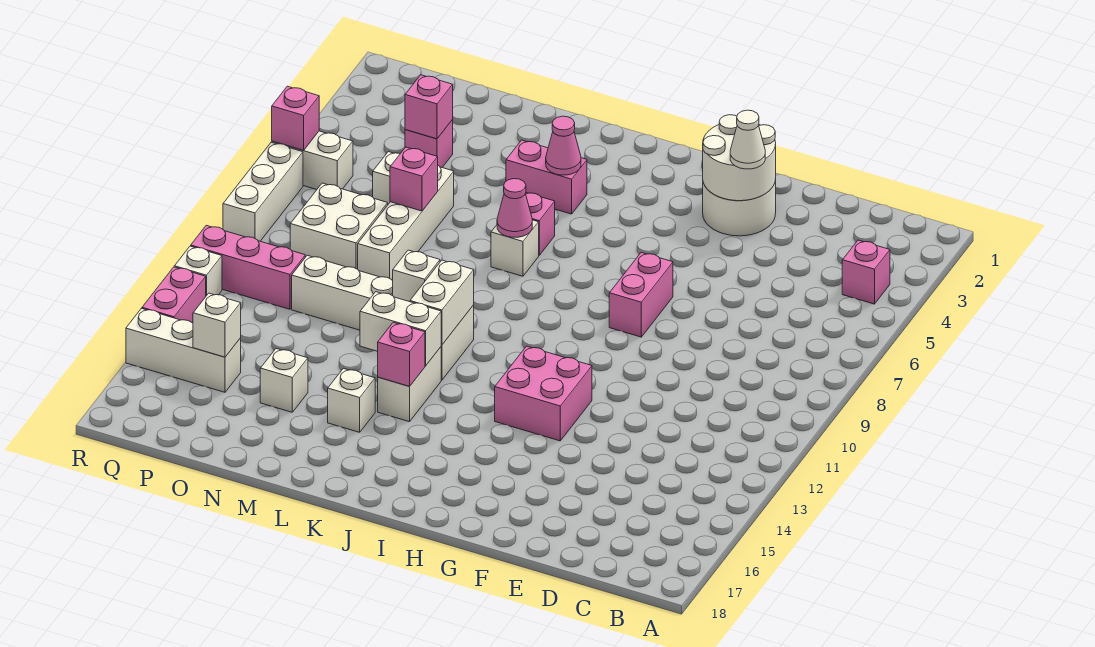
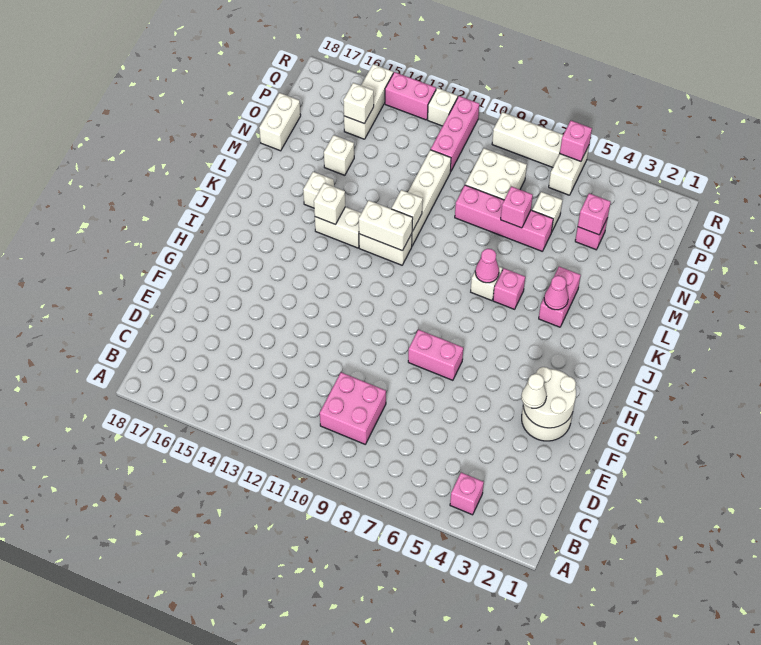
pink 2x2 brick [495,346,592,441] -> pink 2x2 brick moved to [320,372,386,444]
white 1x2 brick [360,292,441,366] -> white 1x2 brick moved to [259,93,301,151]
pink 1x1 brick [378,322,425,387] -> white 1x1 brick [314,183,345,225]
white 1x4 brick [358,166,454,281] -> pink 1x4 brick [455,185,553,251]

